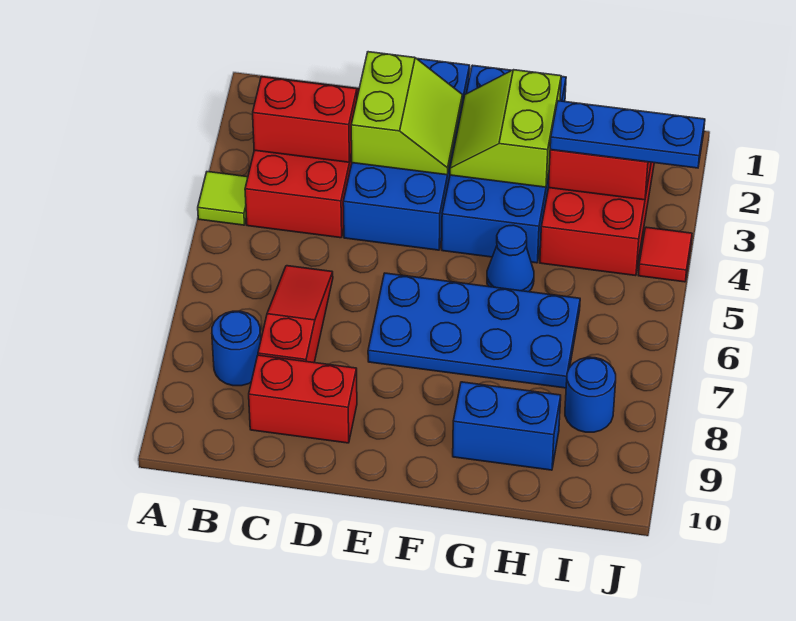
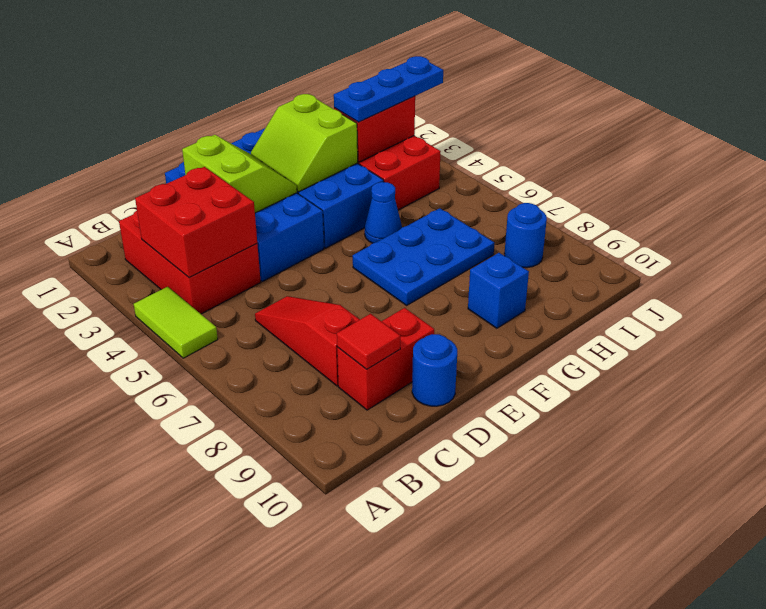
lime 1x1 tile [198,172,248,225] -> lime 1x2 tile [134,287,218,358]
red 1x2 brick [253,77,357,162] -> red 2x2 brick [135,167,257,278]
blue 1x1 round brick [212,311,261,386] -> blue 1x1 round brick moved to [412,334,457,406]
blue 2x4 plate [368,273,580,388] -> blue 2x3 plate [353,208,494,305]
blue 1x2 brick [453,382,561,470] -> blue 1x1 brick [468,253,529,328]
red 1x1 tile [638,227,692,282] -> red 1x1 tile moved to [337,314,400,369]

